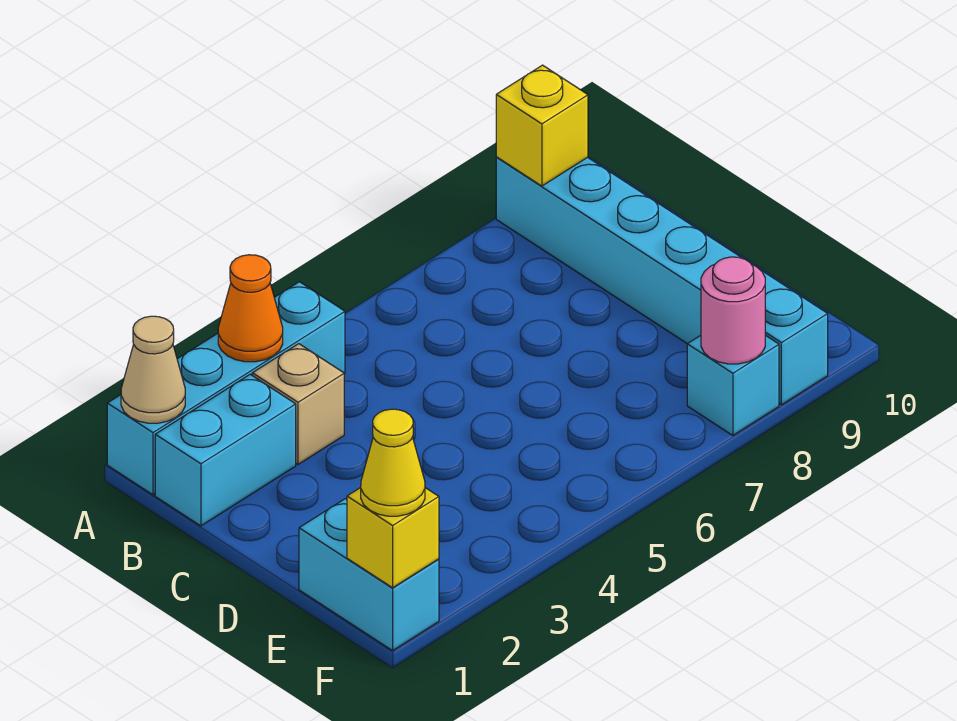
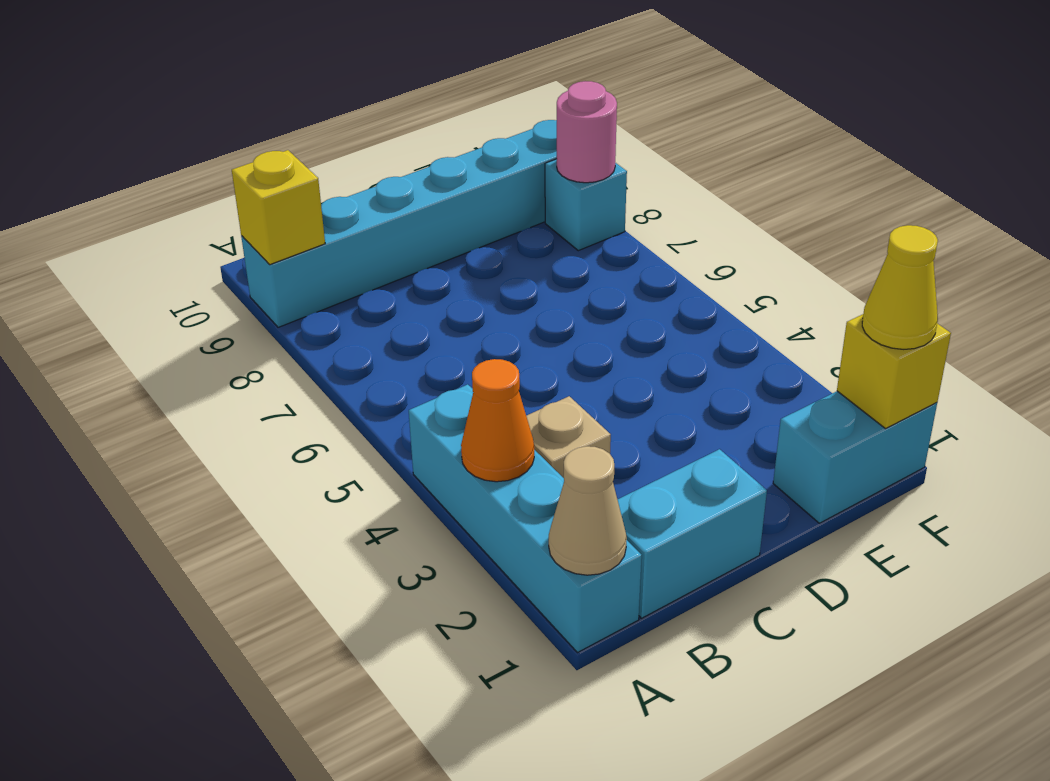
cyan 1x2 brick [155,374,296,526] -> cyan 1x2 brick turned to [618,449,767,618]

